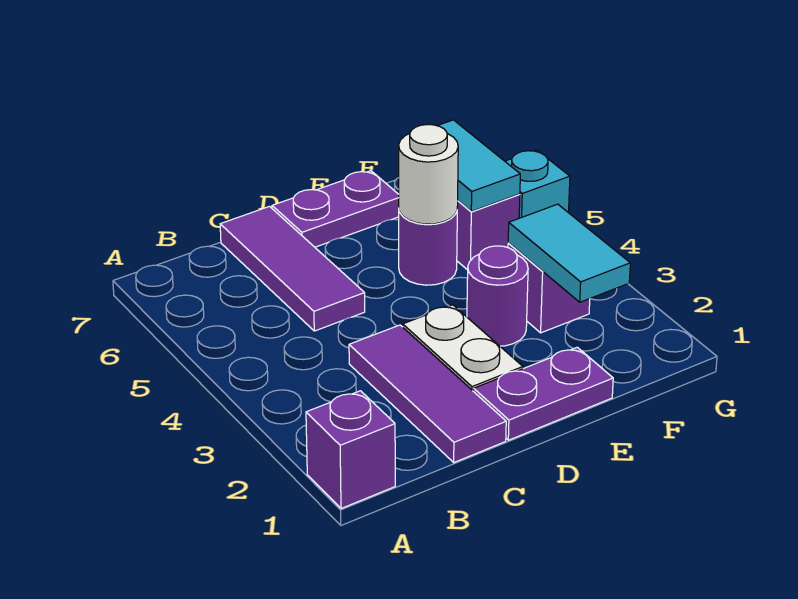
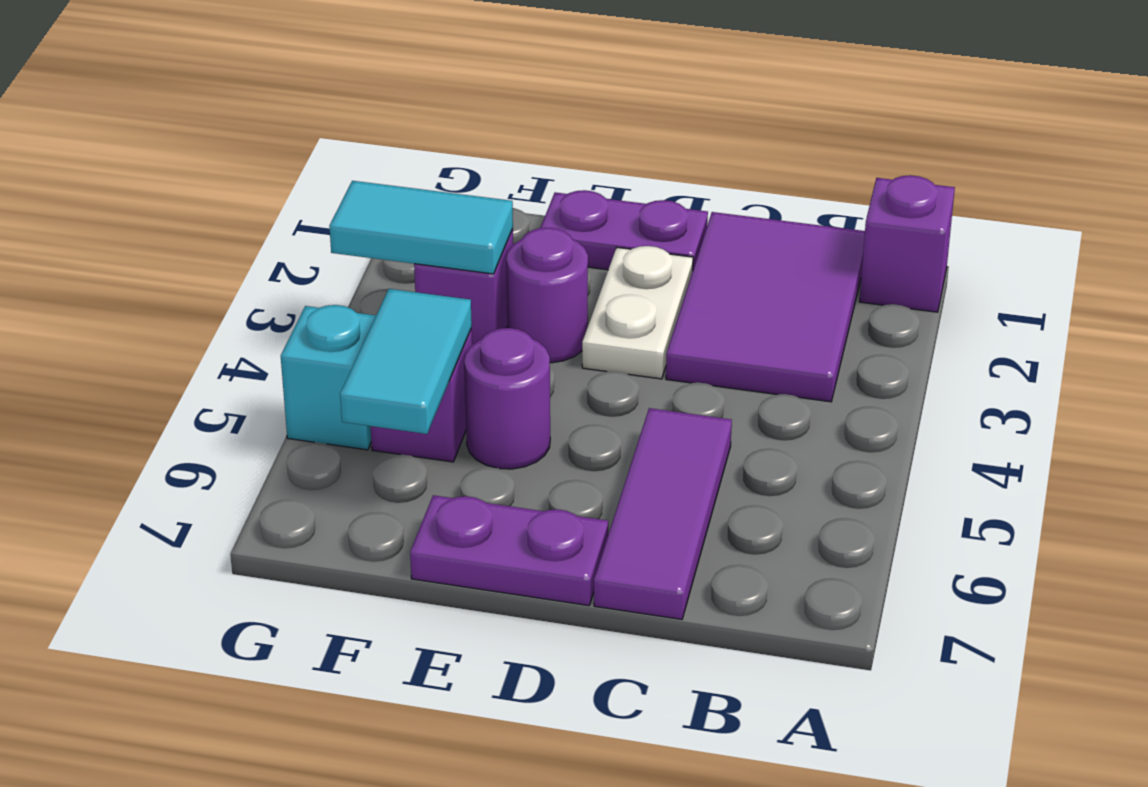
purple 1x3 tile [349,325,506,462] -> purple 2x3 tile [666,212,865,402]
white 1x1 round brick [399,125,458,224] -> none
cyan 1x2 tile [508,204,630,302] -> cyan 1x2 tile turned to [329,181,513,274]

